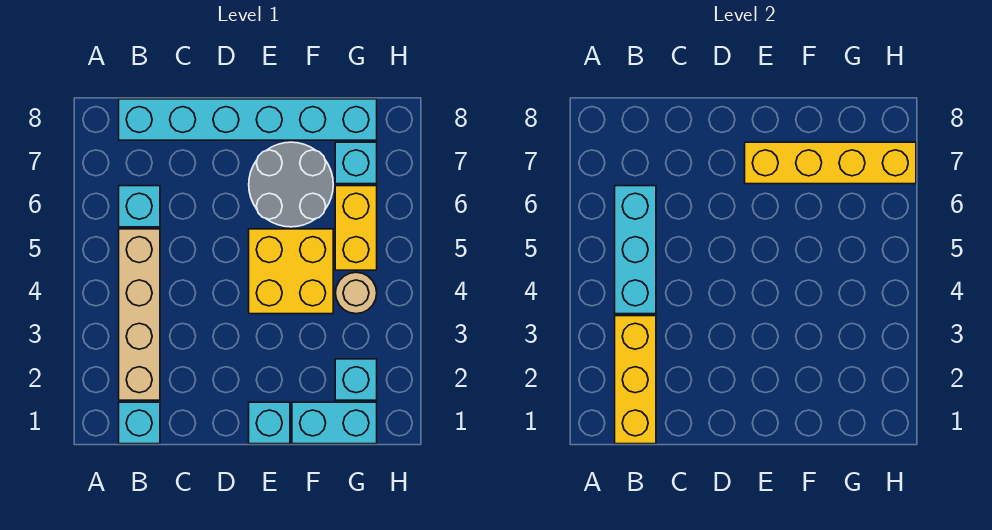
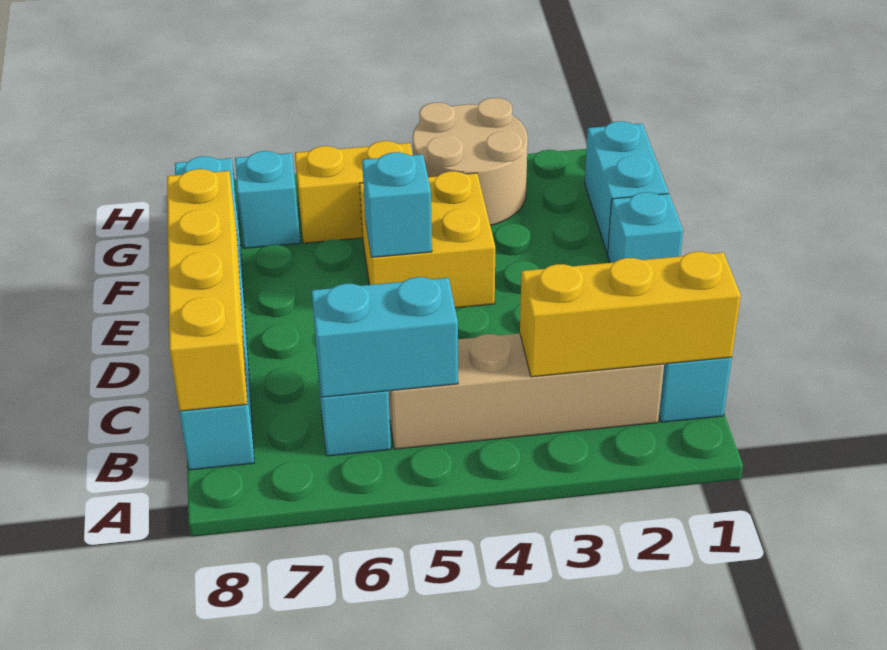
cyan 1x3 brick [615,186,656,314] -> cyan 1x2 brick [312,277,458,397]
grey 2x2 round brick [249,142,333,227] -> none
yellow 1x4 brick [745,142,916,184] -> yellow 1x4 brick moved to [167,169,247,411]
cyan 1x1 brick [335,359,377,400] -> cyan 1x1 brick moved to [362,152,432,257]
tan 1x1 round brick [336,272,377,314] -> tan 2x2 round brick [413,98,528,225]

